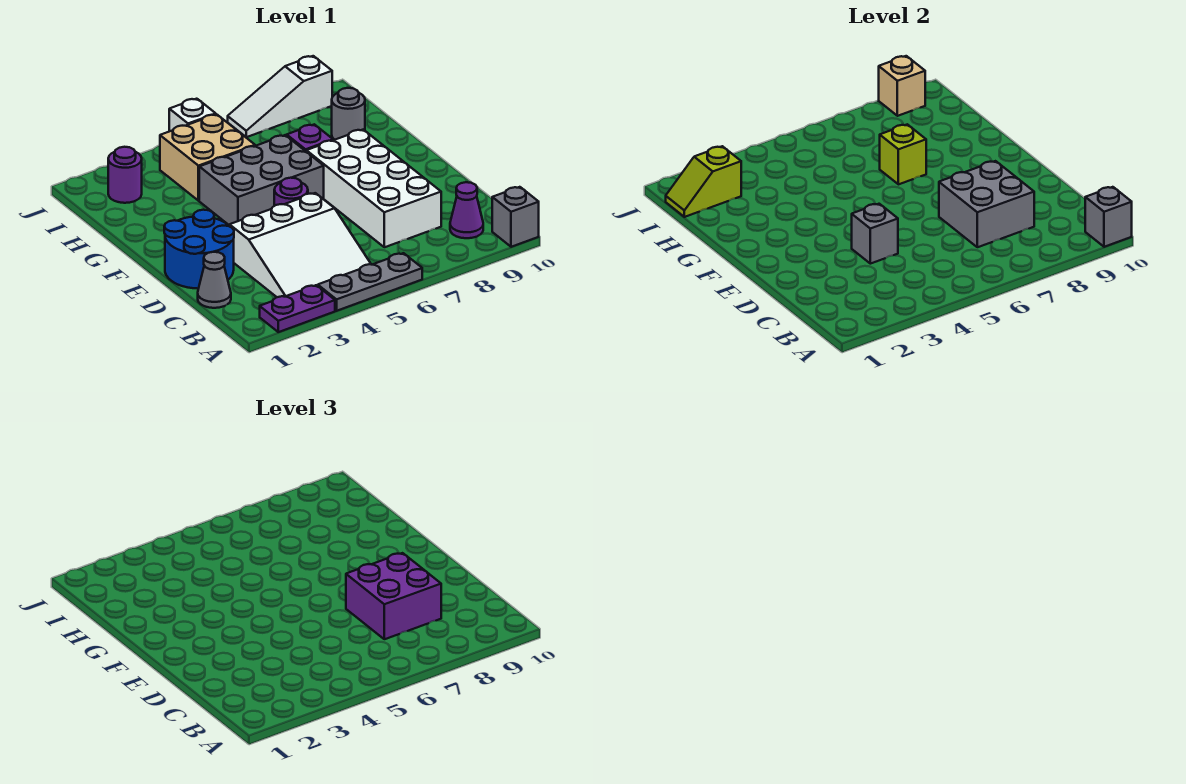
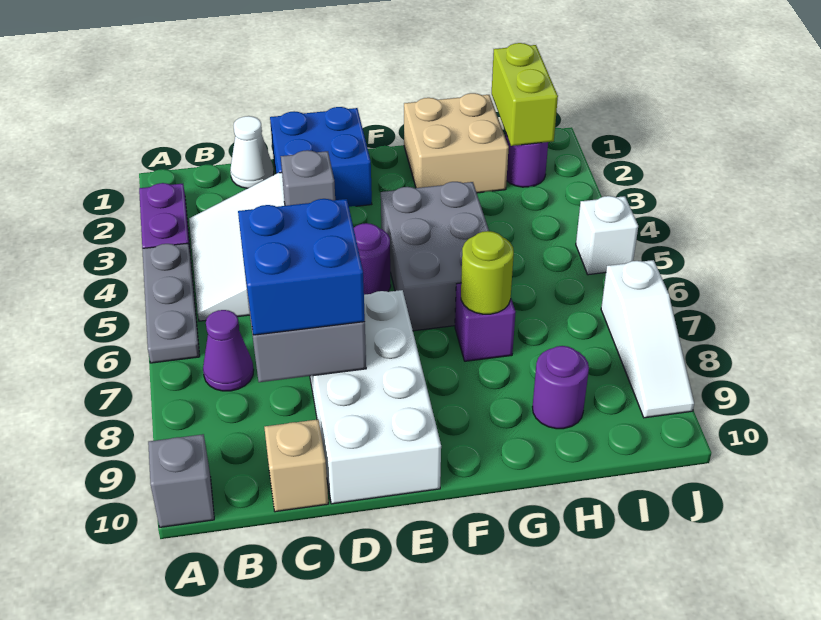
grey 1x1 brick [1085,187,1132,247] -> none
purple 1x1 cone [450,182,483,238] -> purple 1x1 cone moved to [203,310,254,391]
grey 1x1 cone [198,252,231,308] -> white 1x1 cone [230,116,274,188]
white 2x4 brick [306,130,441,247] -> white 2x4 brick turned to [310,290,441,504]
purple 2x2 brick [346,553,441,639] -> blue 2x2 brick [238,199,365,335]
blue 2x2 round brick [164,210,234,289] -> blue 2x2 brick [270,107,372,207]
lime 1x1 brick [880,124,926,184] -> lime 1x1 round brick [461,231,514,314]
tan 2x2 brick [160,114,255,201] -> tan 2x2 brick moved to [404,93,509,193]
grey 1x1 round brick [332,88,365,140] -> purple 1x1 round brick [532,346,589,429]
lime 1x2 slope [666,146,741,217] -> lime 1x2 brick [492,43,558,146]
white 1x3 slope [228,56,332,137] -> white 1x3 slope turned to [601,260,694,418]
tan 1x1 brick [879,56,925,116] -> tan 1x1 brick moved to [264,419,328,512]

